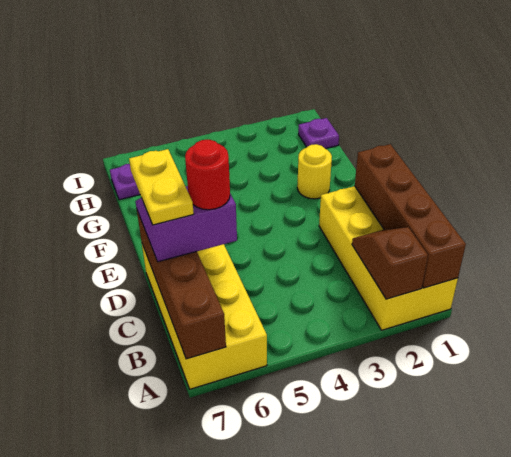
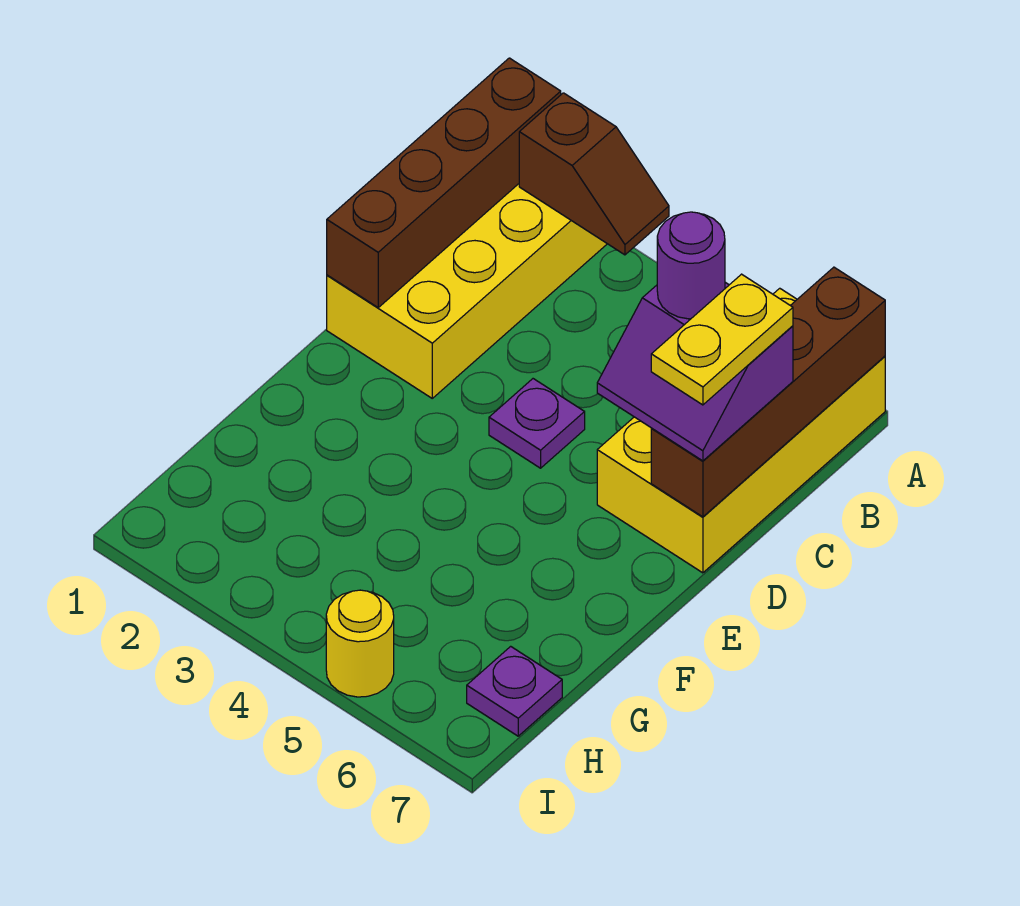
brown 1x2 slope [352,227,428,299] -> brown 1x2 slope turned to [519,93,669,255]
red 1x1 round brick [185,140,230,210] -> purple 1x1 round brick [657,212,725,319]
yellow 1x1 round brick [297,144,332,199] -> yellow 1x1 round brick moved to [326,590,394,697]
purple 1x1 plate [298,118,339,149] -> purple 1x1 plate moved to [489,379,585,468]

